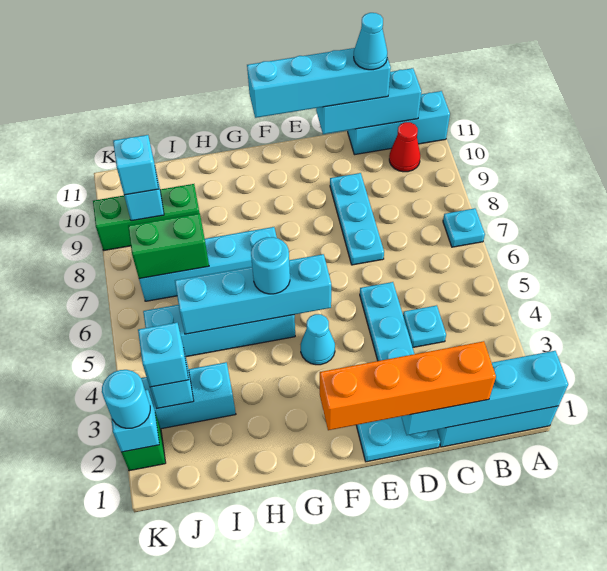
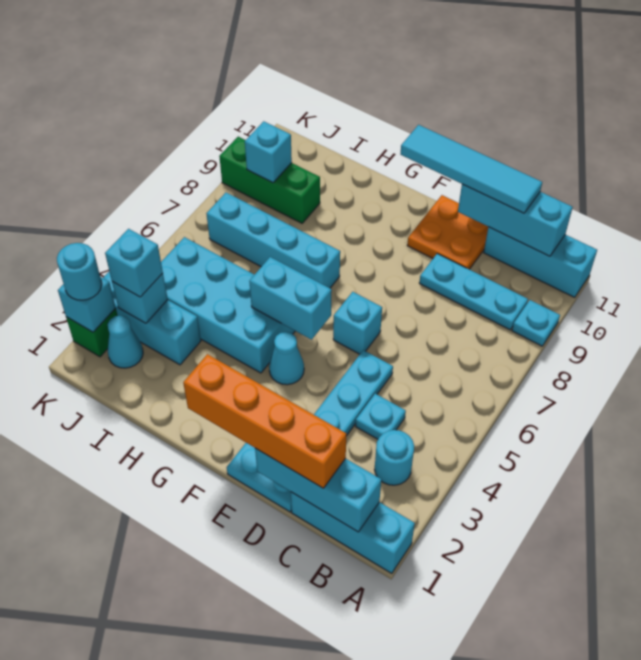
cyan 1x4 brick [401,351,568,435] -> cyan 1x3 brick [255,448,381,532]
cyan 1x1 plate [443,208,485,247] -> cyan 1x1 plate moved to [512,300,560,346]
red 1x1 cone [389,122,420,172] -> none
cyan 1x4 brick [247,48,391,118] -> cyan 1x4 tile [401,125,542,213]
cyan 1x1 cone [354,13,387,70] -> cyan 1x1 cone moved to [108,316,143,368]
cyan 1x3 plate [330,173,384,265] -> cyan 1x3 plate turned to [419,254,528,330]
none -> orange 2x2 plate [407,195,488,269]
cyan 1x4 brick [175,254,331,334] -> cyan 1x2 brick [249,257,332,340]
cyan 1x4 brick [143,305,295,357] -> cyan 2x4 brick [161,237,295,373]
cyan 1x1 round brick [251,237,290,294] -> cyan 1x1 round brick moved to [375,430,414,485]
green 1x2 brick [128,213,209,279] -> none
cyan 1x1 brick [113,135,158,195] -> cyan 1x1 brick moved to [333,292,382,354]

